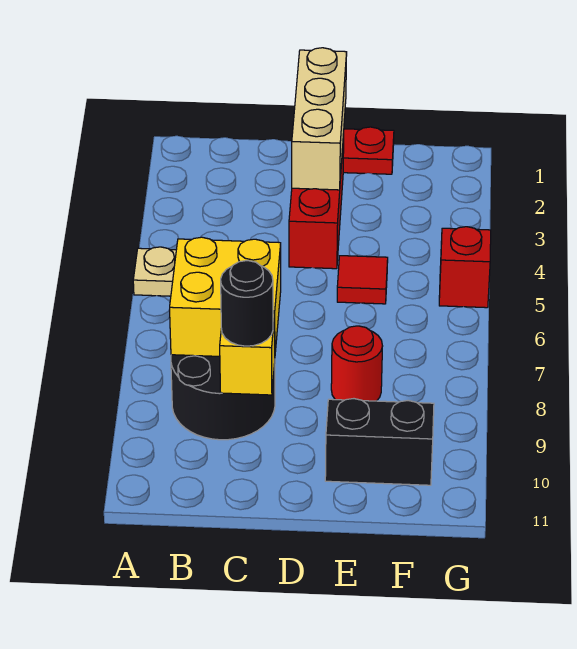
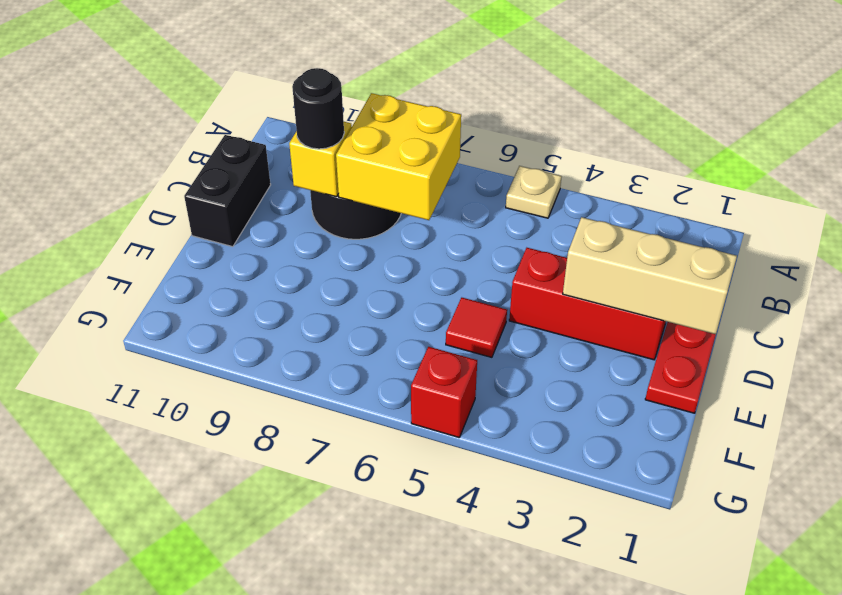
red 1x1 round brick [331,326,382,401] -> none
black 1x2 brick [325,399,434,485] -> black 1x2 brick moved to [184,135,271,247]

